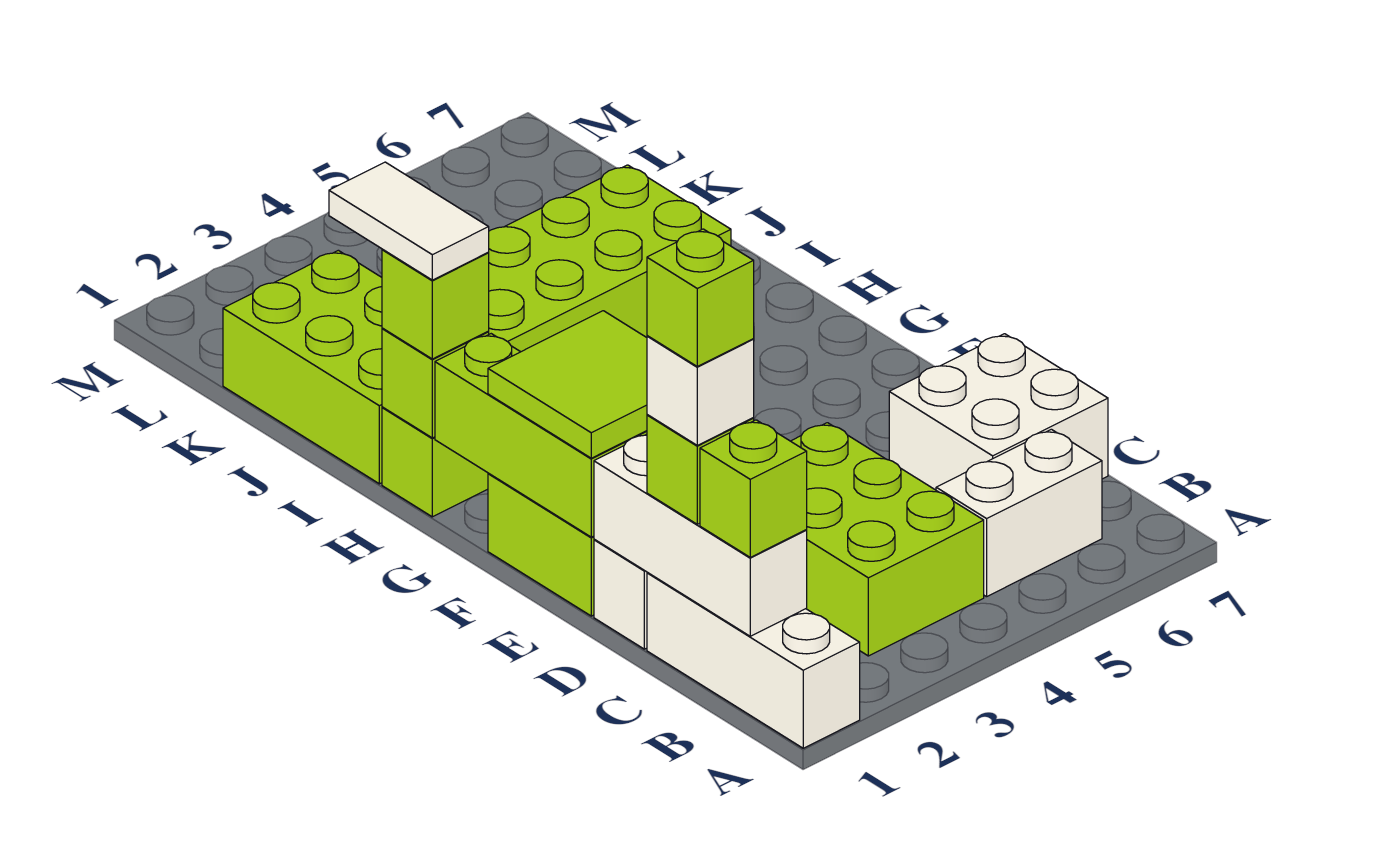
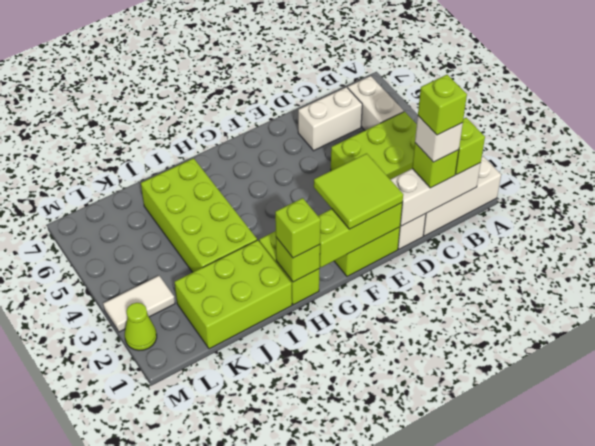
white 2x2 brick [889,334,1108,490] -> white 1x2 brick [298,87,362,151]
white 1x2 tile [329,162,489,280] -> white 1x2 tile moved to [103,276,175,332]
none -> lime 1x1 cone [125,303,157,350]

